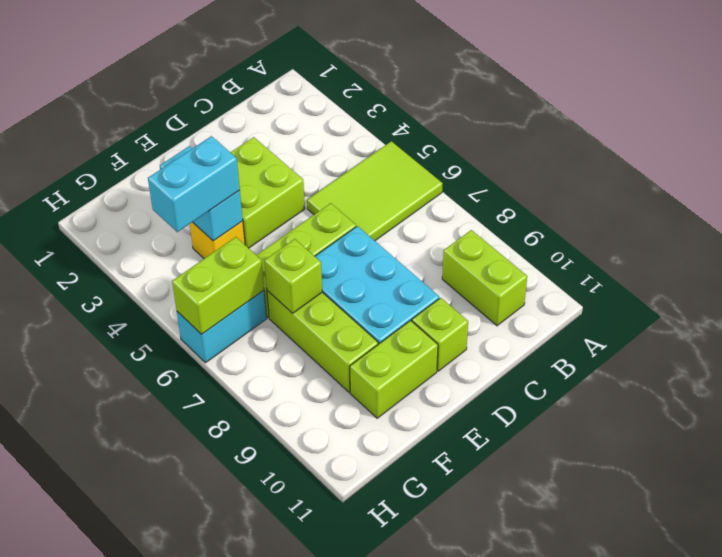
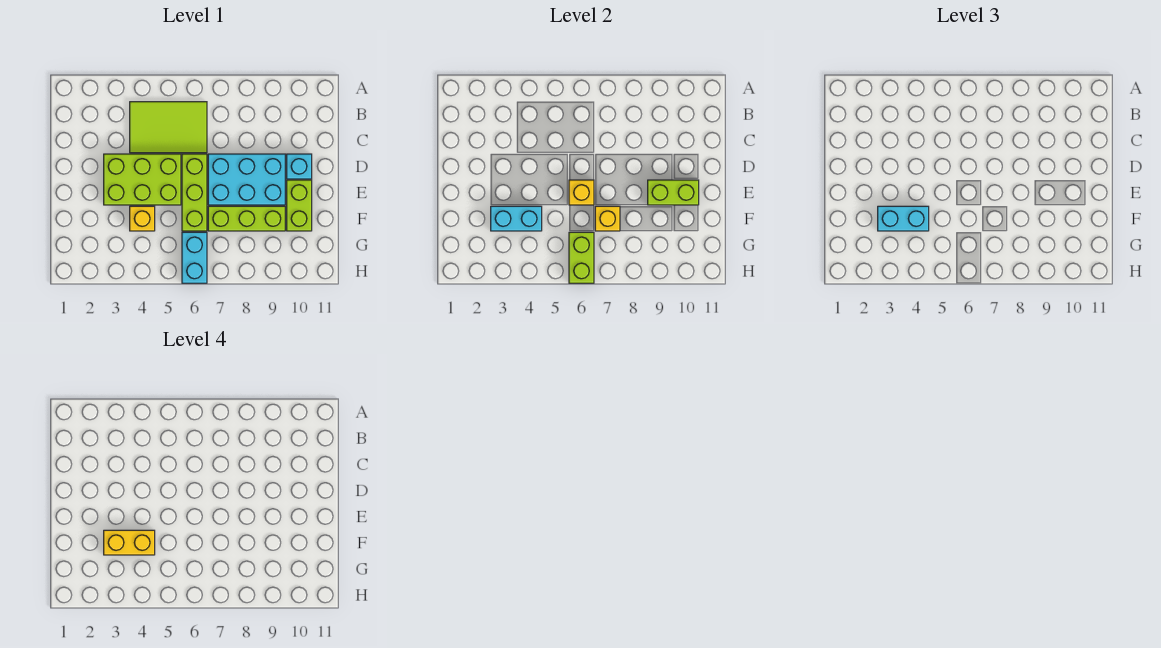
lime 2x3 tile [307,141,443,241] -> lime 2x3 tile turned to [130,102,207,153]
lime 1x2 brick [442,230,527,326] -> lime 1x2 brick moved to [648,180,699,205]
lime 2x2 brick [230,137,305,248] -> lime 2x3 brick [104,154,181,205]
lime 1x1 brick [412,298,468,371] -> cyan 1x1 brick [287,154,312,179]
none -> yellow 1x1 brick [569,180,594,205]
none -> yellow 1x2 brick [104,530,155,555]
cyan 1x2 brick [148,136,240,232] -> cyan 1x2 brick turned to [878,206,929,231]
lime 1x1 brick [264,239,322,313] -> yellow 1x1 brick [595,206,620,231]

